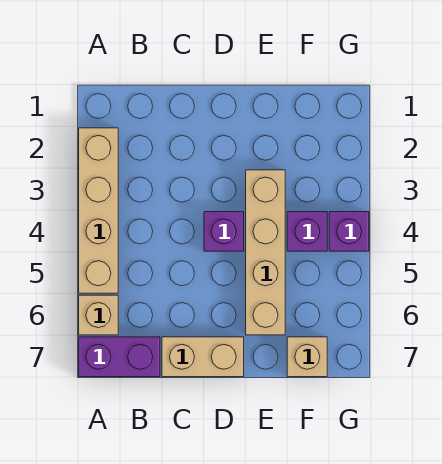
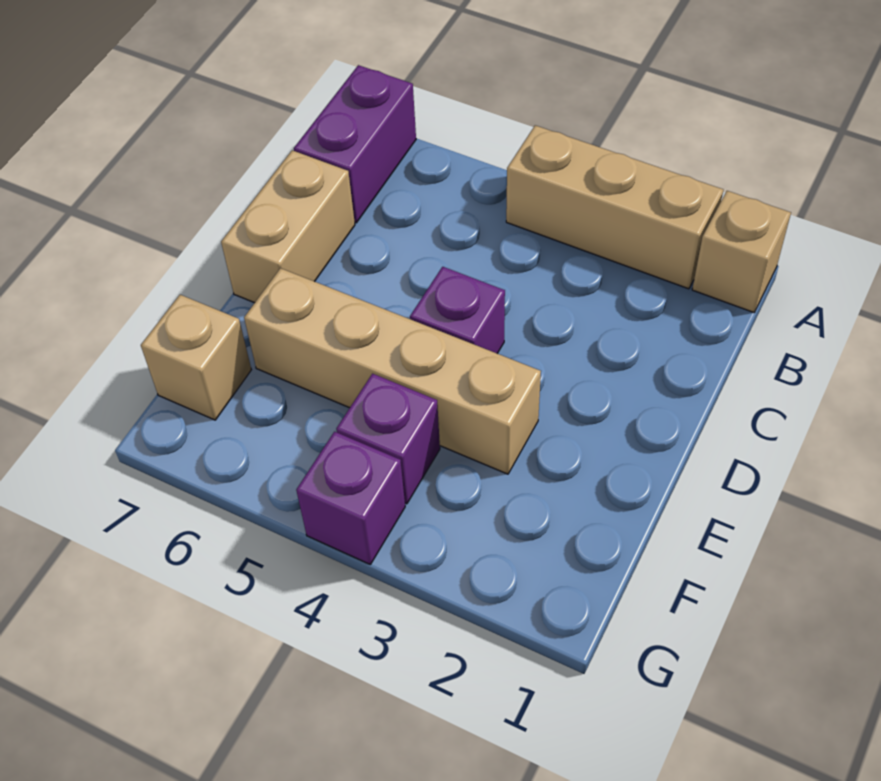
tan 1x4 brick [79,128,118,293] -> tan 1x3 brick [506,125,723,289]
tan 1x1 brick [79,295,118,335] -> tan 1x1 brick moved to [692,191,791,312]

